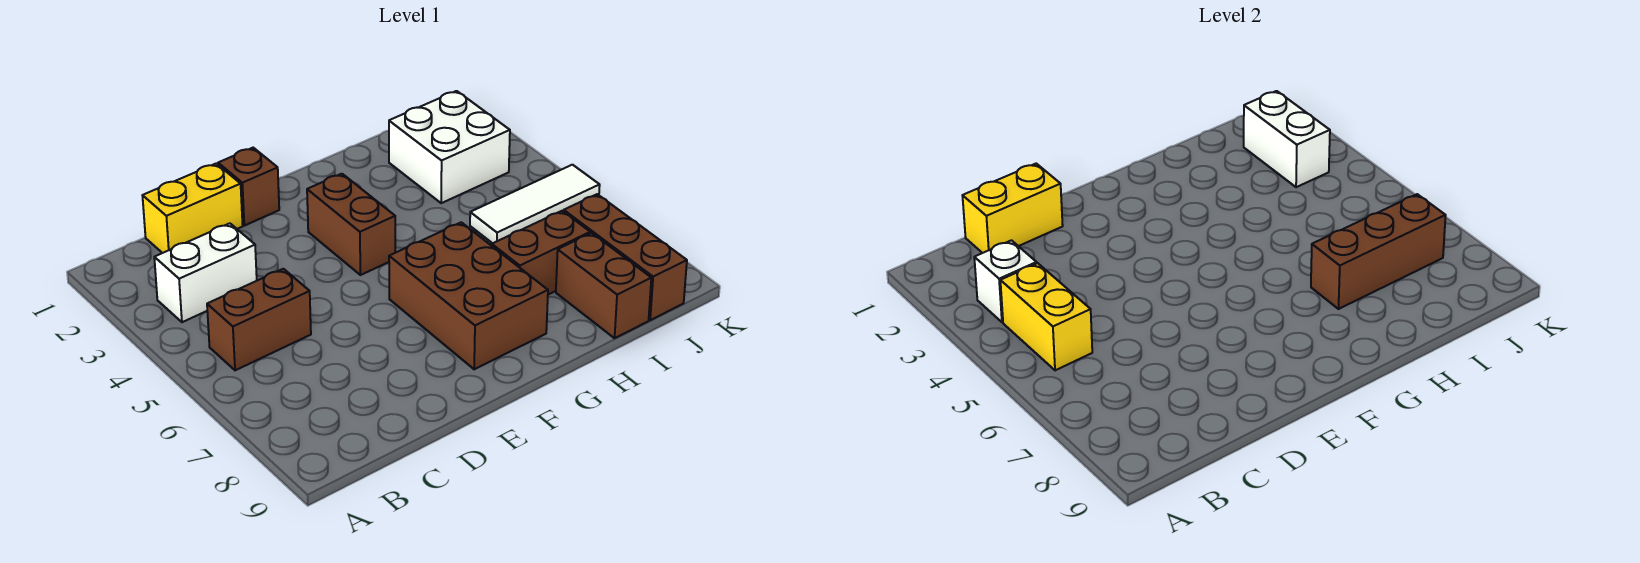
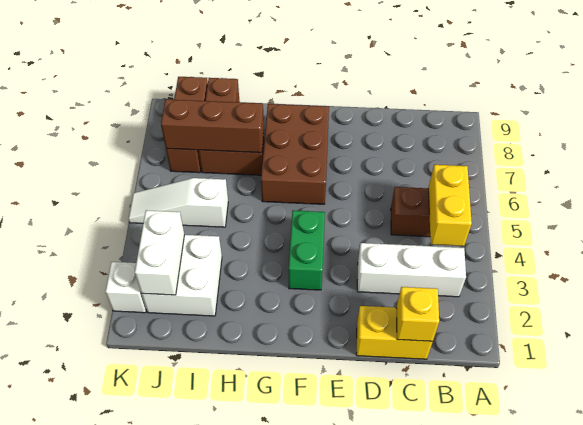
white 1x2 brick [154,223,257,322] -> white 1x3 brick [357,243,466,297]
white 1x1 brick [974,240,1037,322] -> white 1x1 brick moved to [105,262,146,313]
yellow 1x2 brick [962,164,1063,253] -> yellow 1x1 brick [396,287,439,341]
brown 1x1 brick [218,148,279,226] -> none
brown 1x2 brick [307,174,395,275] -> green 1x2 brick [289,210,325,290]
white 1x3 tile [470,165,600,243] -> white 1x3 slope [128,178,228,227]

